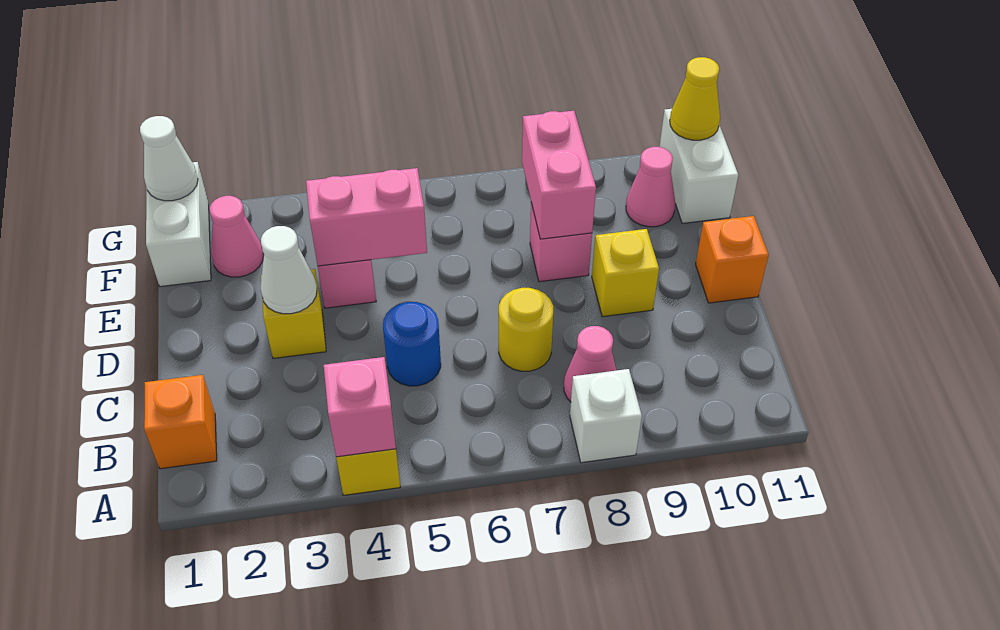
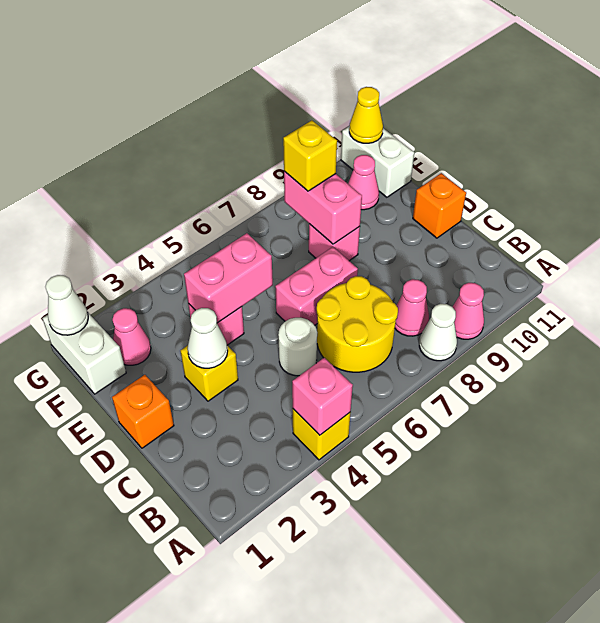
white 1x1 brick [570,369,642,463] -> white 1x1 cone [419,304,457,361]
none -> pink 1x1 cone [453,283,484,339]
orange 1x1 brick [144,375,217,469] -> orange 1x1 brick moved to [112,375,174,448]
blue 1x1 round brick [383,302,441,386] -> white 1x1 round brick [278,318,317,376]
yellow 1x1 round brick [499,288,553,371] -> yellow 2x2 round brick [317,276,398,372]
none -> pink 1x2 brick [275,247,358,325]
yellow 1x1 brick [592,229,659,317] -> yellow 1x1 brick moved to [283,120,337,191]

